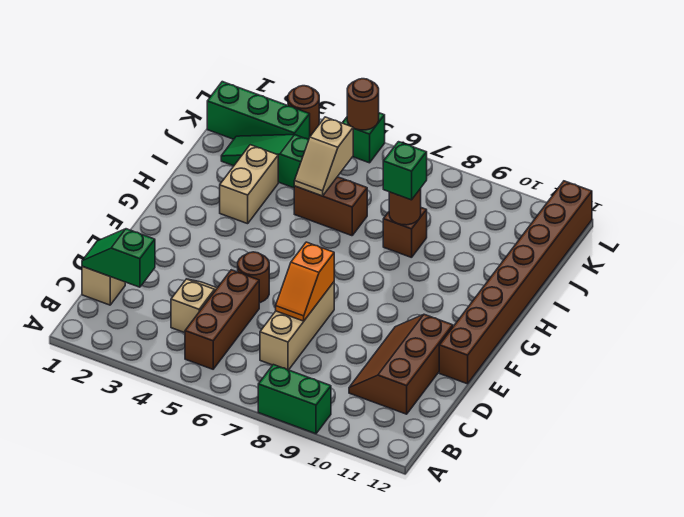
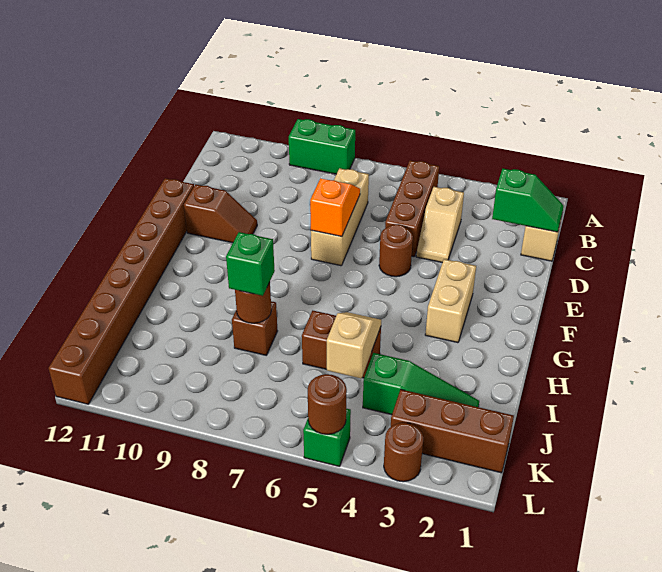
brown 2x3 slope [349,314,453,414] -> brown 1x2 slope [184,185,257,243]
tan 1x2 brick [220,145,278,224] -> tan 1x2 brick moved to [425,259,476,343]
green 1x3 brick [207,82,310,140] -> brown 1x3 brick [391,390,514,473]

